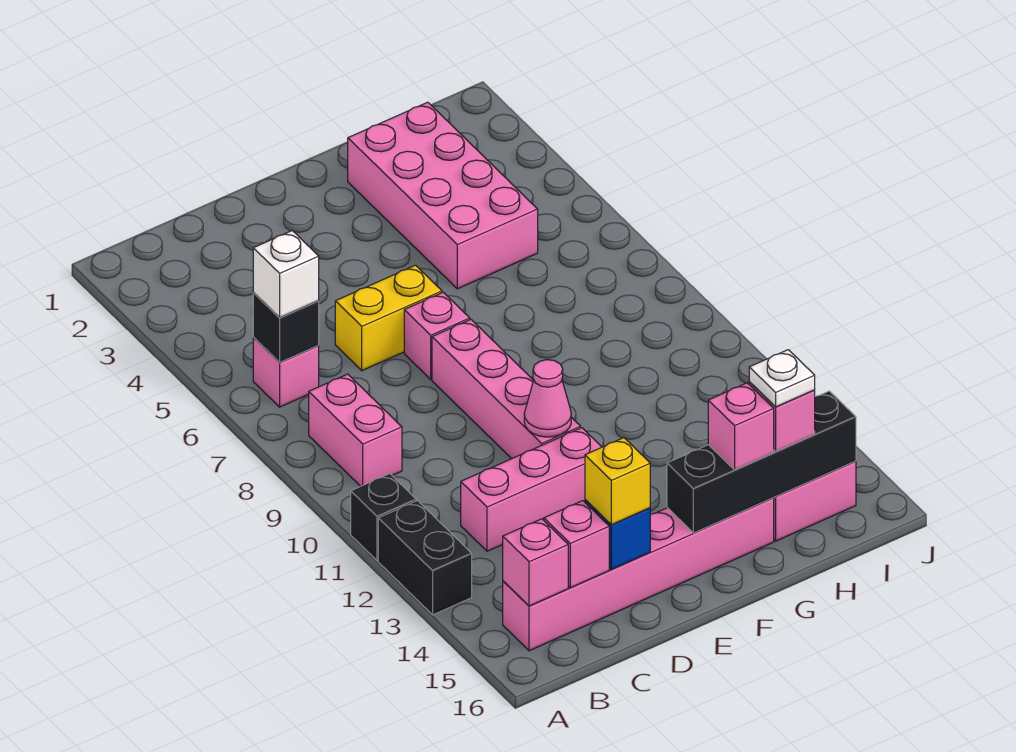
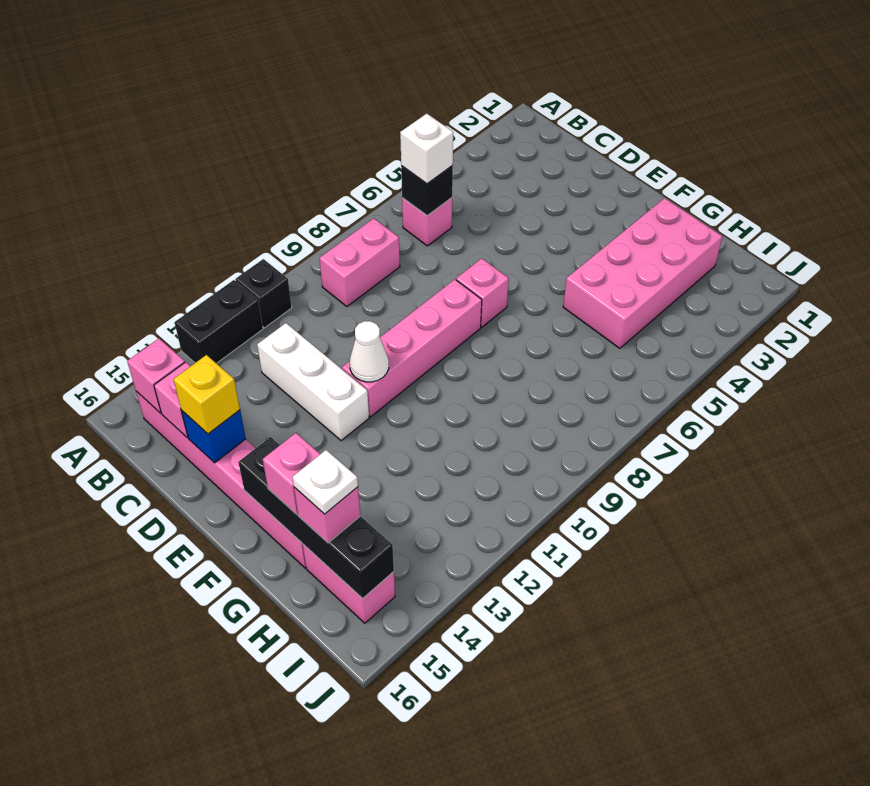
pink 1x3 brick [461,428,601,551] -> white 1x3 brick [257,323,369,441]
yellow 1x2 brick [335,265,442,371] -> none
pink 1x1 cone [524,360,571,437] -> white 1x1 cone [350,321,389,382]

